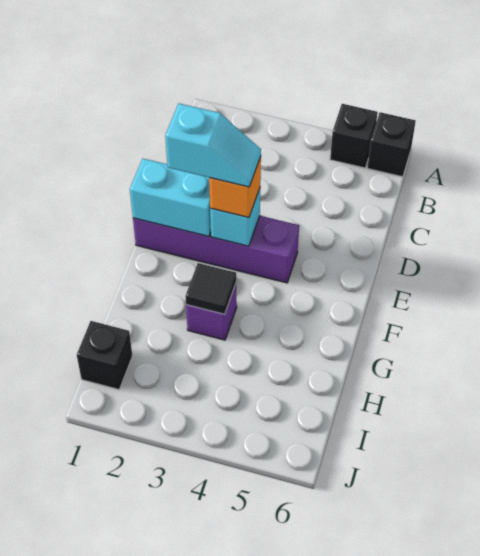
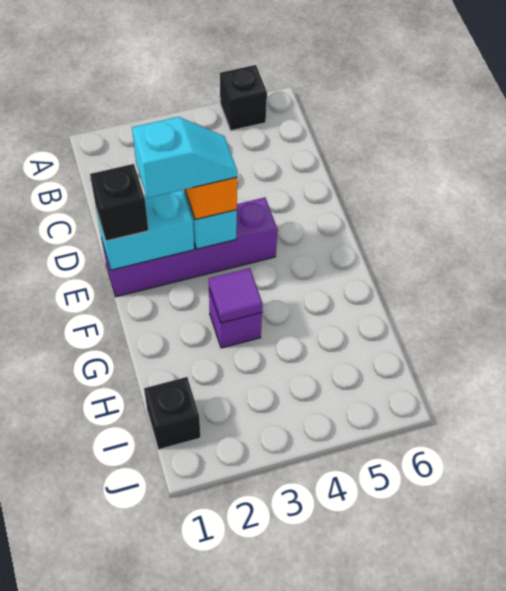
black 1x1 brick [367,112,416,177] -> black 1x1 brick moved to [90,164,148,241]
black 1x1 tile [185,263,236,314] -> purple 1x1 tile [209,268,263,323]

